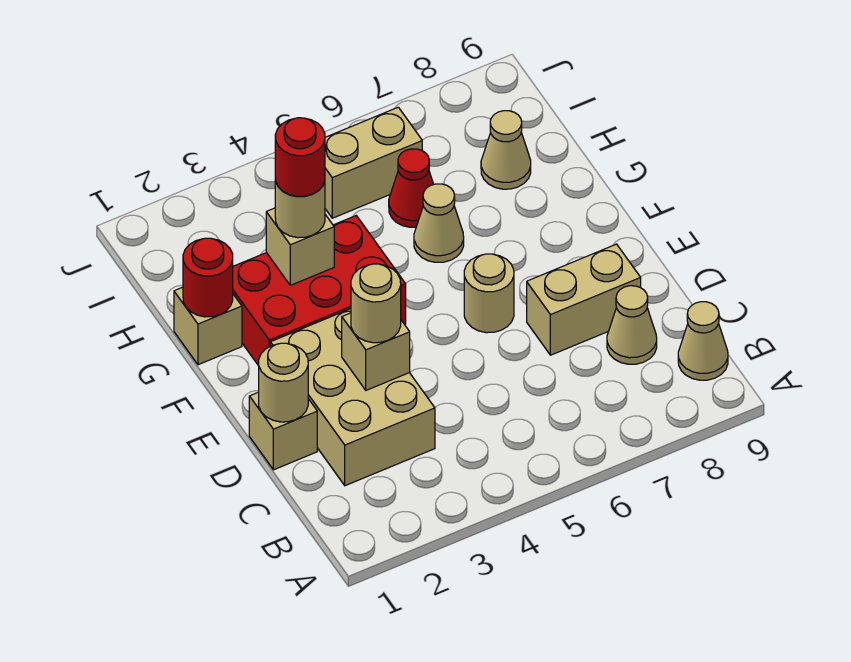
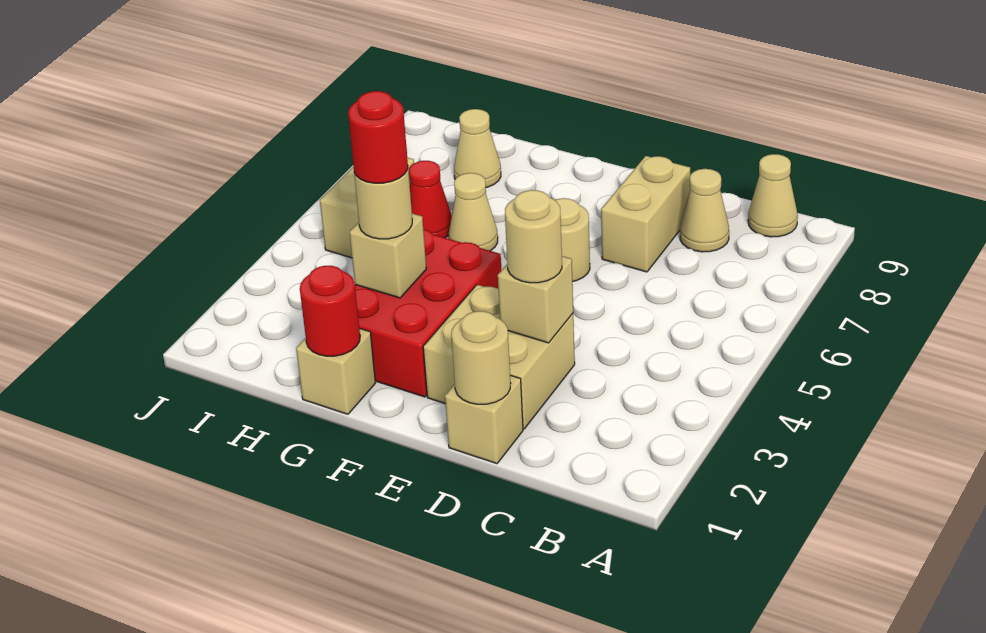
tan 2x3 brick [270,309,435,486] -> tan 2x2 brick [423,285,575,429]

